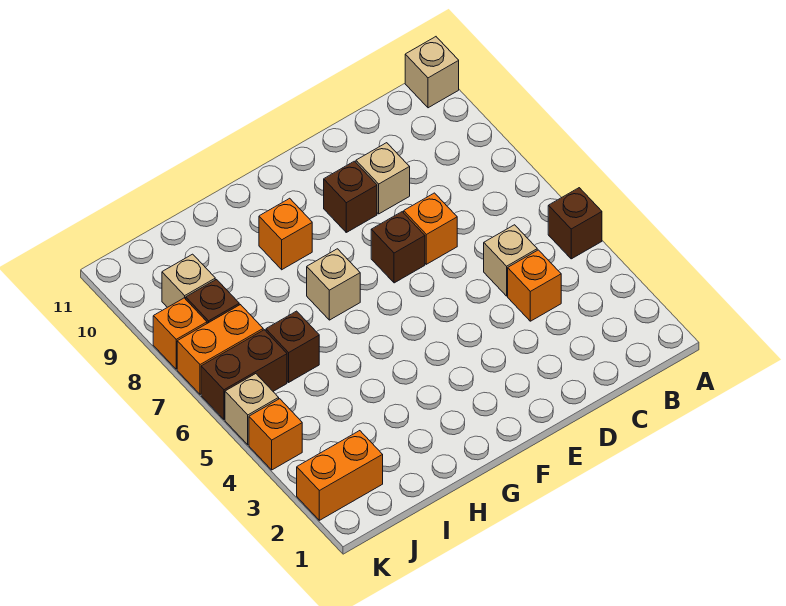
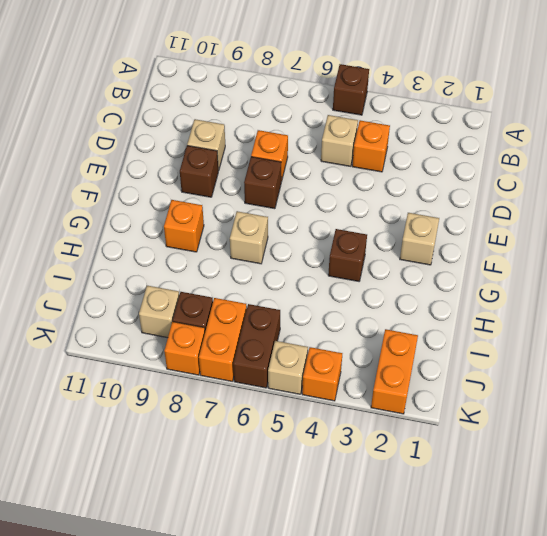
tan 1x1 brick [405,37,459,108] -> tan 1x1 brick moved to [400,213,439,265]
brown 1x1 brick [266,311,319,382] -> brown 1x1 brick moved to [328,229,367,281]

